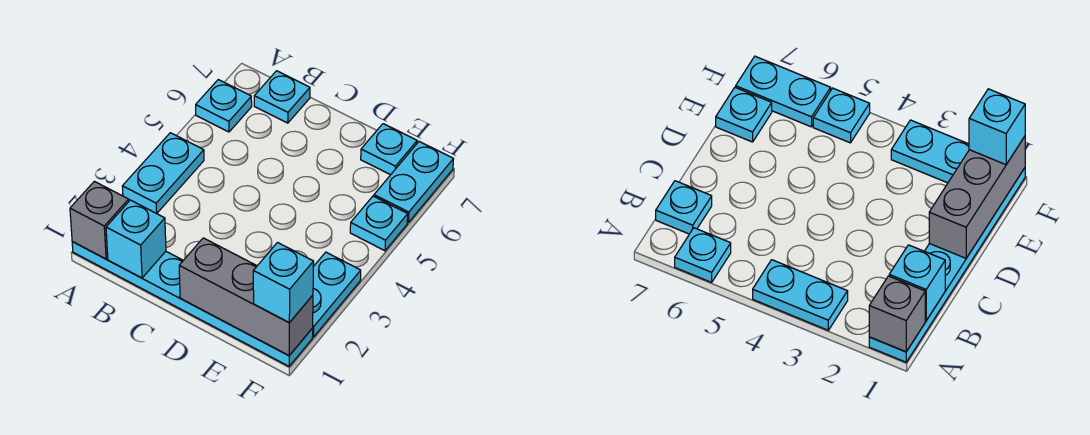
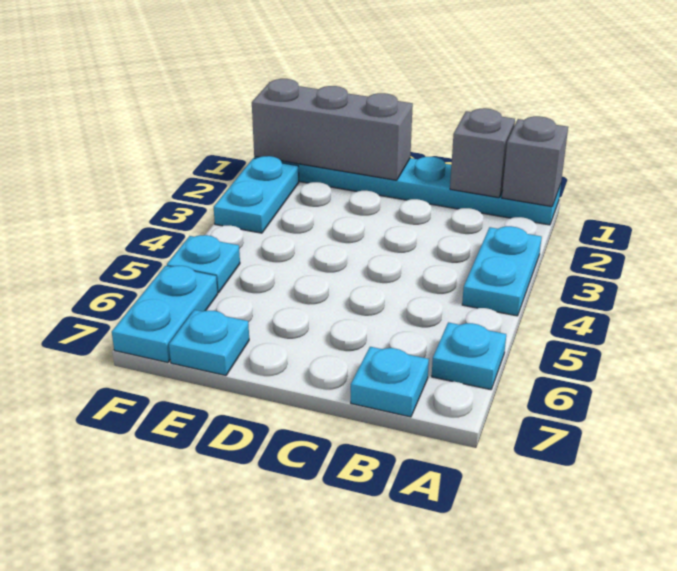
cyan 1x1 brick [106,200,166,278] -> grey 1x1 brick [450,108,515,198]
cyan 1x1 brick [253,243,314,323] -> none

